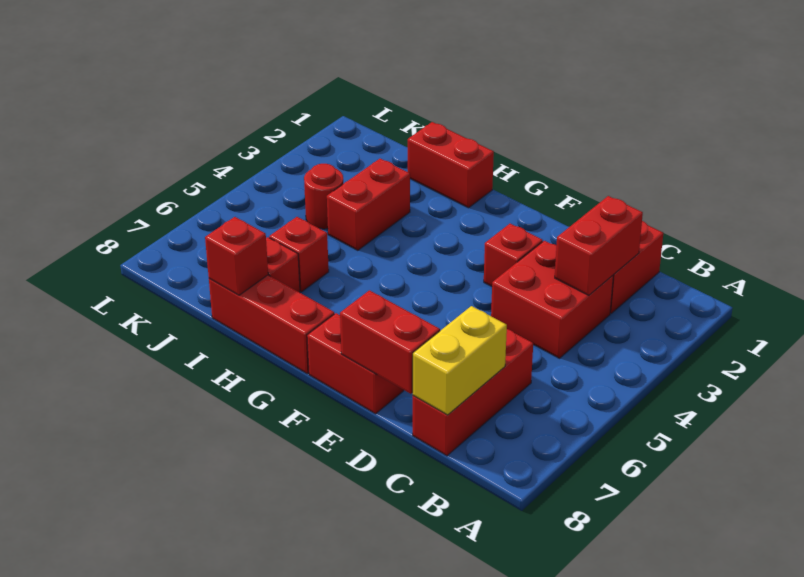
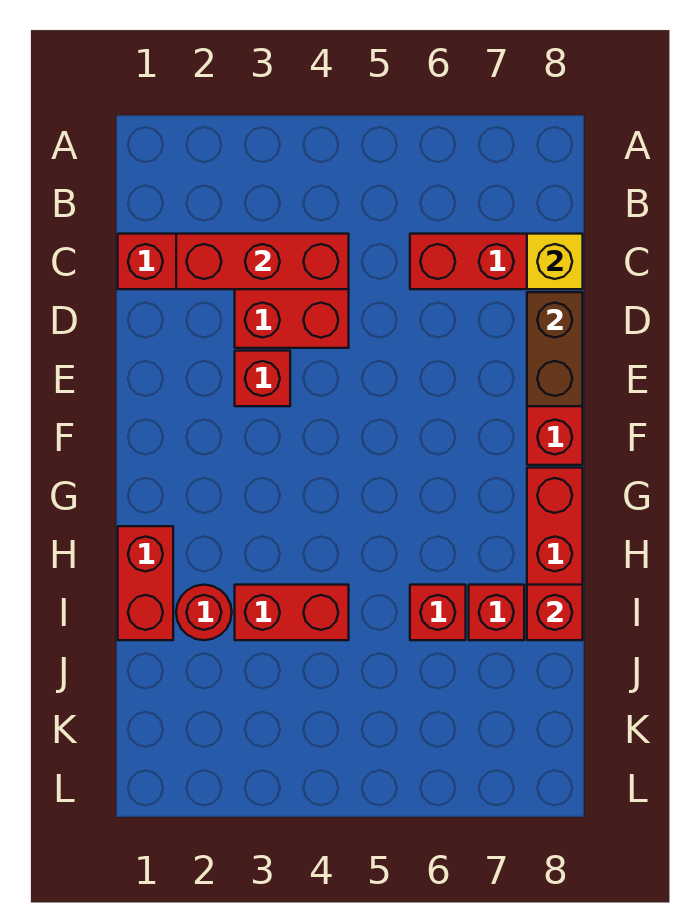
red 1x2 brick [555,196,643,295] -> red 1x3 brick [176,234,349,289]
yellow 1x2 brick [413,306,507,415] -> yellow 1x1 brick [527,234,583,289]
red 1x2 brick [340,290,440,394] -> brown 1x2 brick [527,292,583,406]
red 1x1 round brick [304,164,343,229] -> red 1x1 round brick moved to [176,585,232,640]

